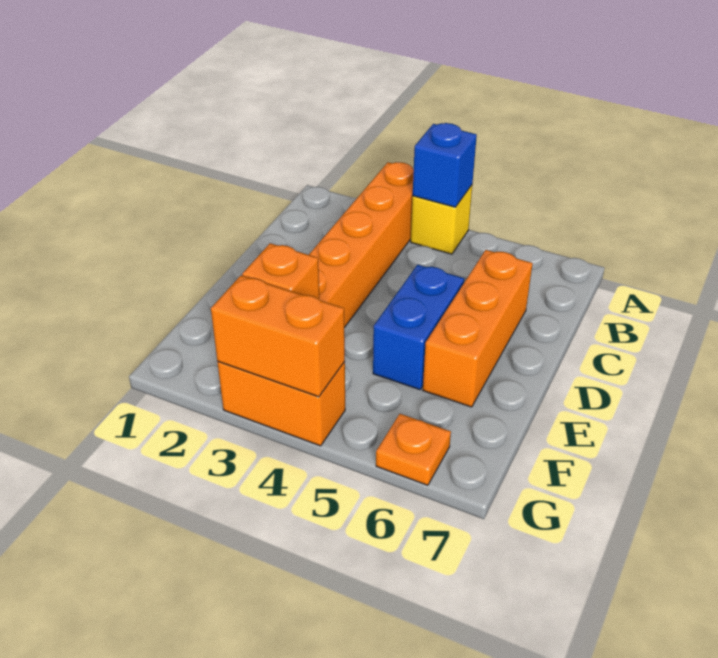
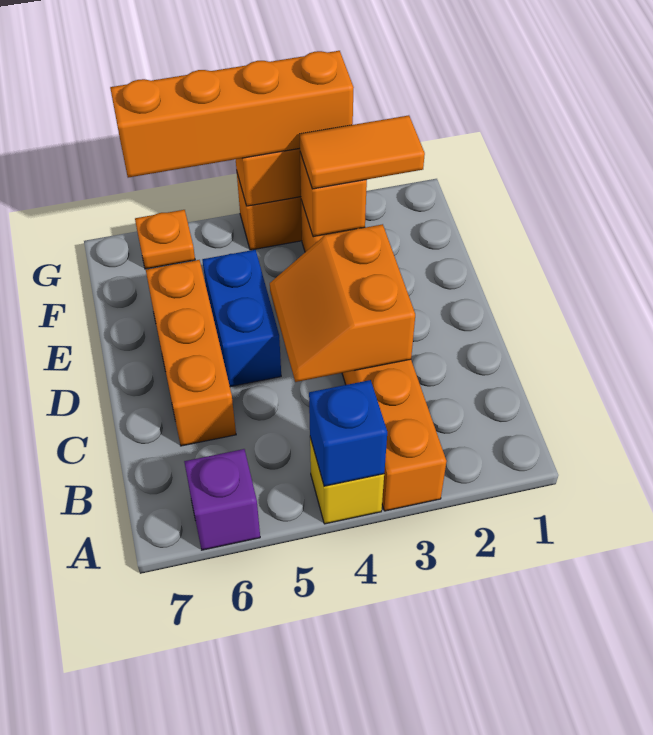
none -> purple 1x1 brick [184,449,260,550]
none -> orange 2x2 slope [270,224,415,382]
none -> orange 1x2 tile [299,115,425,189]
none -> orange 1x4 brick [110,51,354,178]

